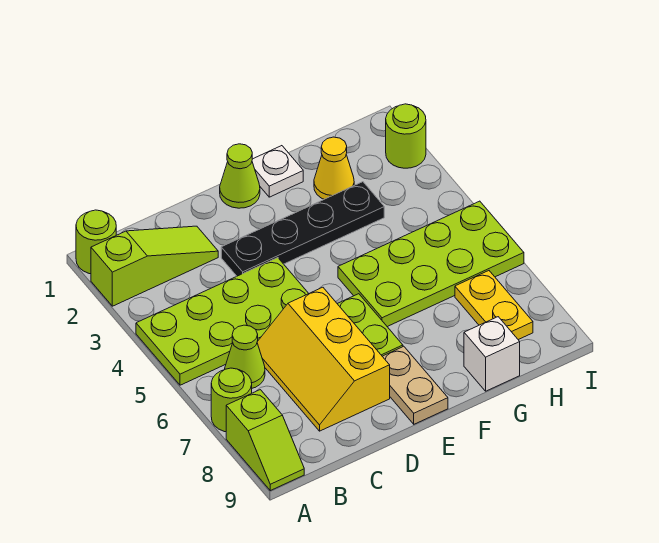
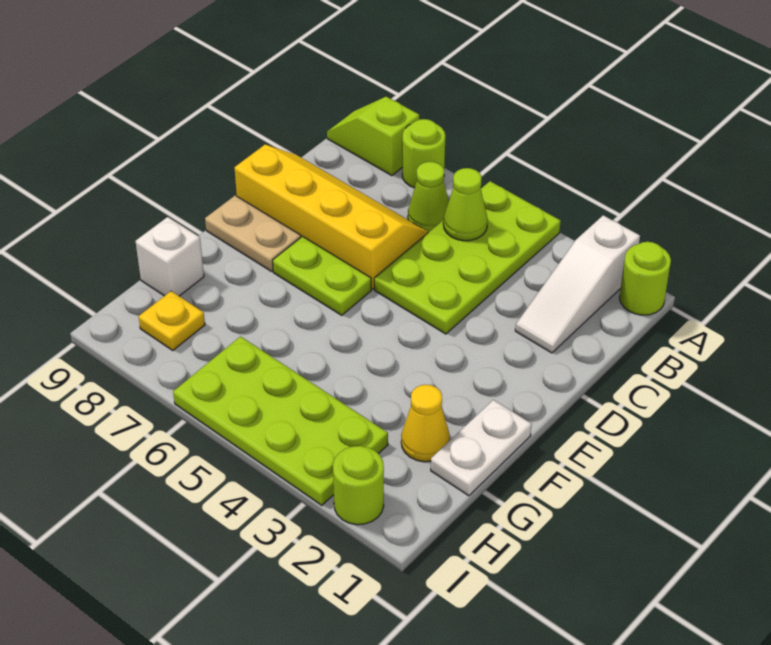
lime 1x3 slope [91,226,218,306] -> white 1x3 slope [515,215,640,353]
yellow 2x3 slope [257,287,390,431] -> yellow 2x4 slope [234,145,429,289]
black 1x4 plate [221,182,384,276] -> none
lime 1x1 cone [220,144,260,208] -> lime 1x1 cone moved to [443,168,488,241]
white 1x1 plate [252,146,303,197] -> white 1x2 plate [431,400,532,496]
lime 2x4 plate [338,201,524,327] -> lime 2x4 plate turned to [173,337,388,505]
yellow 1x2 plate [455,271,533,340] -> yellow 1x1 plate [139,291,205,350]

